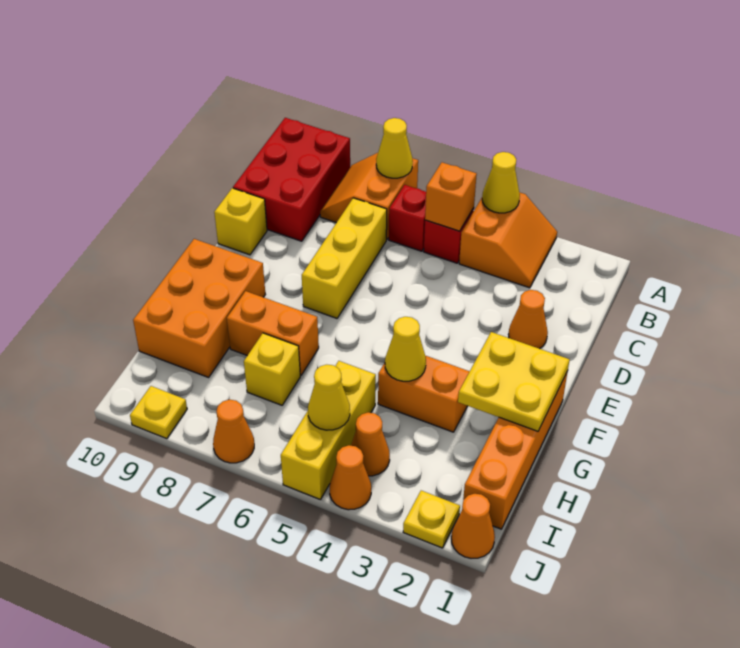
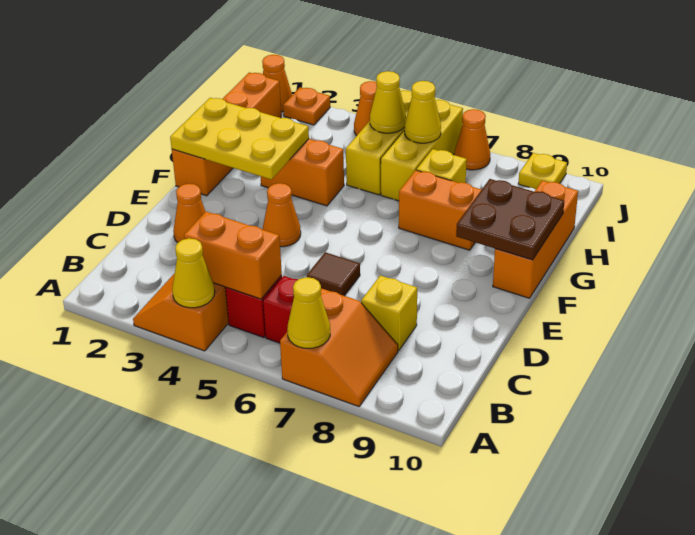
red 2x3 brick [233,118,350,241] -> none
orange 1x1 brick [425,162,477,231] -> orange 1x2 brick [184,212,282,299]
yellow 1x3 brick [302,198,387,318] -> yellow 1x3 brick moved to [381,100,463,201]
none -> brown 1x1 tile [306,252,360,296]
yellow 1x1 brick [214,188,267,255] -> yellow 1x1 brick moved to [361,275,417,351]
yellow 2x2 plate [458,332,570,431] -> yellow 2x3 plate [170,98,309,180]
orange 2x3 brick [133,239,265,377] -> orange 1x3 brick [493,181,578,298]
none -> brown 2x2 plate [456,179,564,260]
yellow 1x1 cone [385,317,426,381] -> yellow 1x1 cone moved to [404,81,441,143]
orange 1x1 cone [351,412,390,476] -> orange 1x1 cone moved to [263,183,301,247]
yellow 1x1 plate [403,491,460,548] -> orange 1x1 plate [283,87,330,125]

